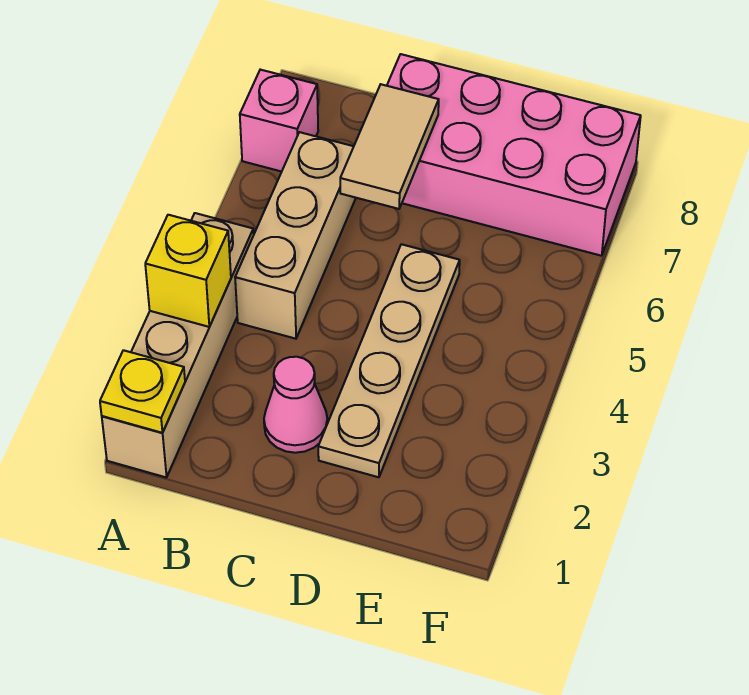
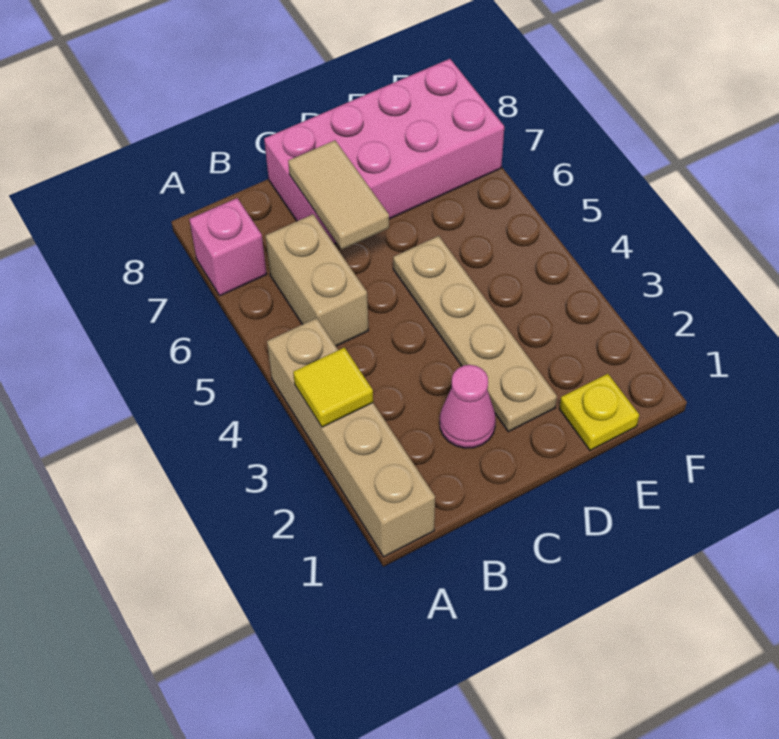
yellow 1x1 plate [100,350,185,433] -> yellow 1x1 plate moved to [559,374,639,450]
yellow 1x1 brick [145,215,231,327] -> yellow 1x1 tile [293,347,373,427]
tan 1x3 brick [235,132,356,339] -> tan 1x2 brick [266,214,369,346]

